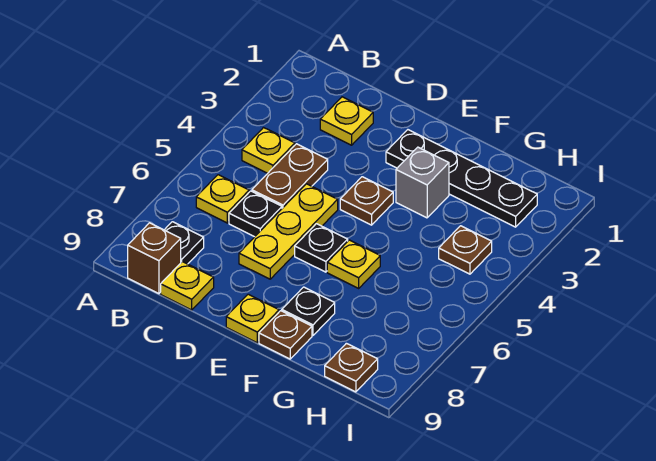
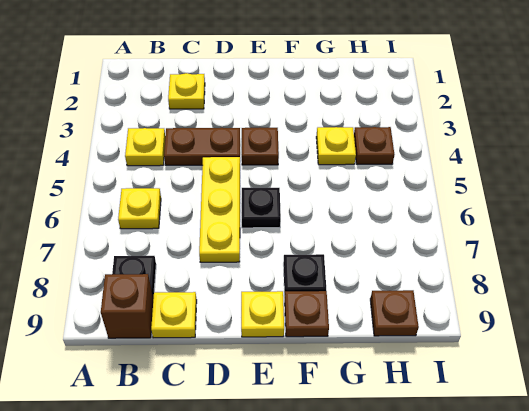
brown 1x2 plate [252,144,328,208] -> brown 1x2 plate turned to [164,128,240,165]
black 1x1 plate [229,191,282,237] -> none
black 1x4 plate [386,130,537,227] -> none
grey 1x1 brick [396,147,449,218] -> none
yellow 1x1 plate [327,240,380,288] -> yellow 1x1 plate moved to [316,127,356,165]

